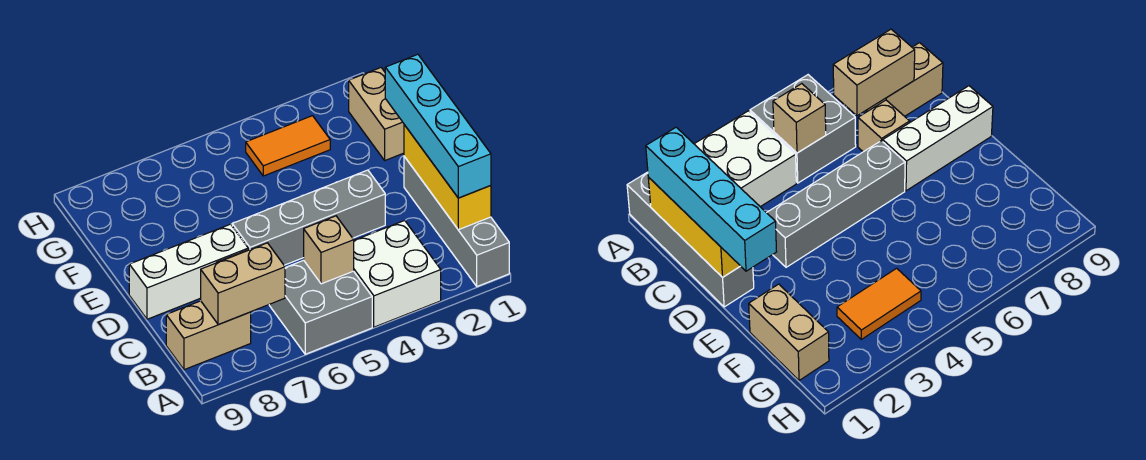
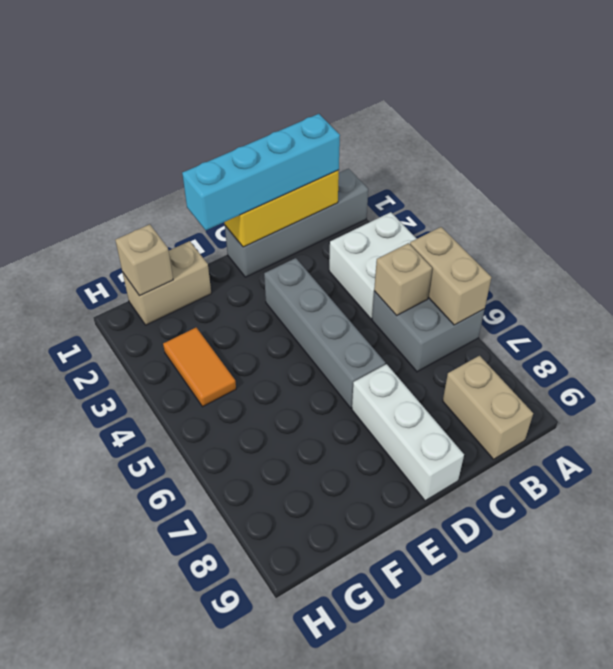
tan 1x2 brick [201,243,285,325] -> tan 1x2 brick moved to [410,227,491,325]
tan 1x1 brick [858,100,910,152] -> tan 1x1 brick moved to [115,224,173,296]

